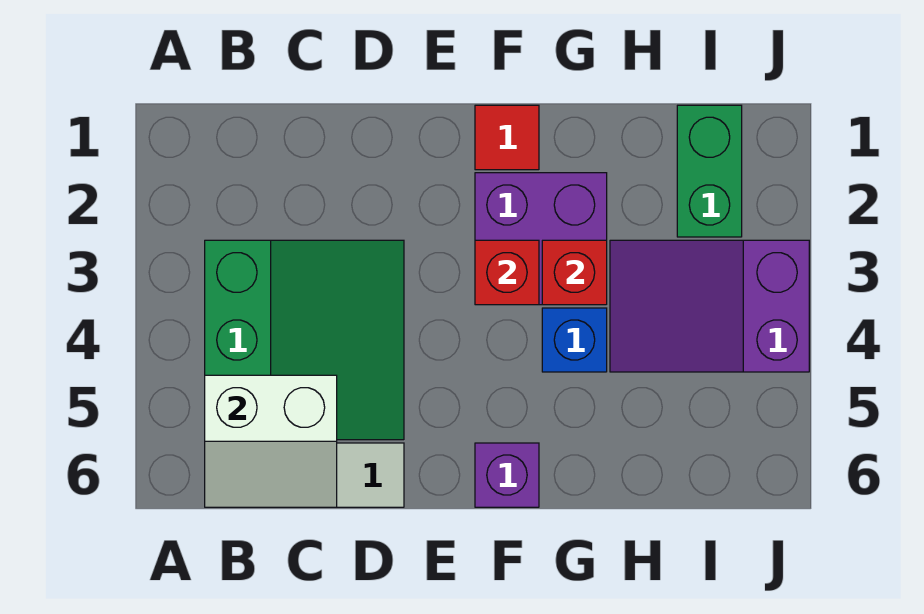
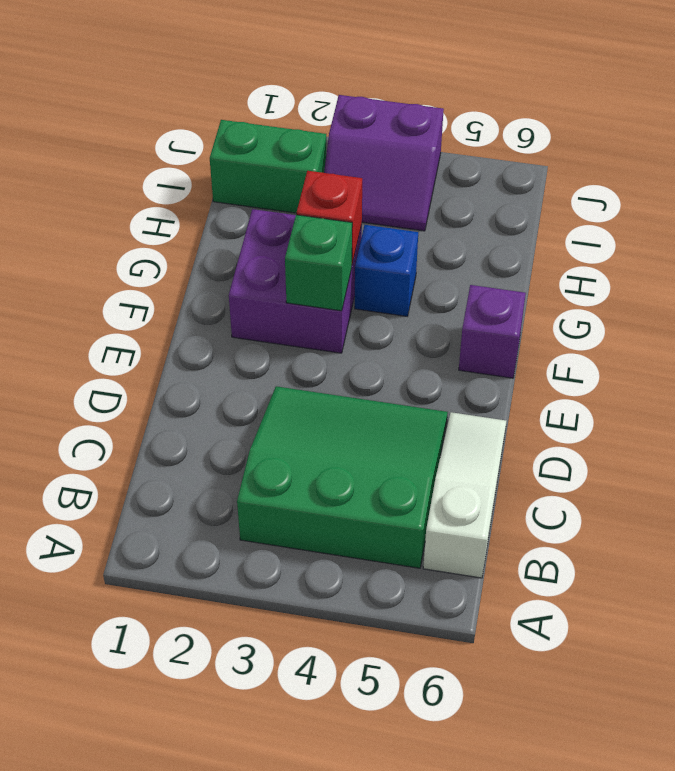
white 2x2 slope [205,375,337,507] -> none
red 1x1 tile [475,105,539,170] -> none
red 1x1 brick [475,240,539,305] -> green 1x1 brick [285,215,352,311]
purple 2x3 slope [610,240,809,372] -> purple 2x2 slope [324,95,444,231]

